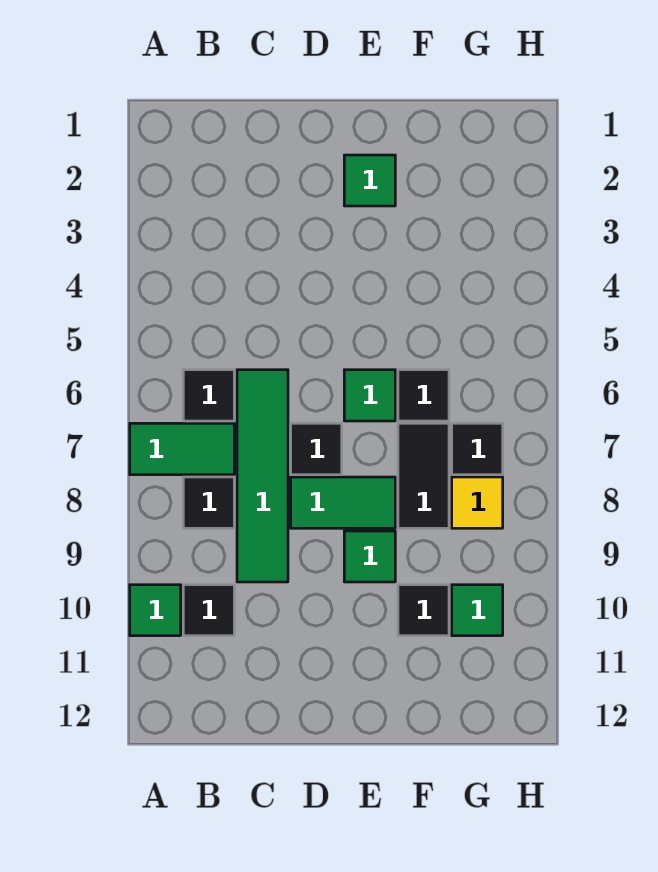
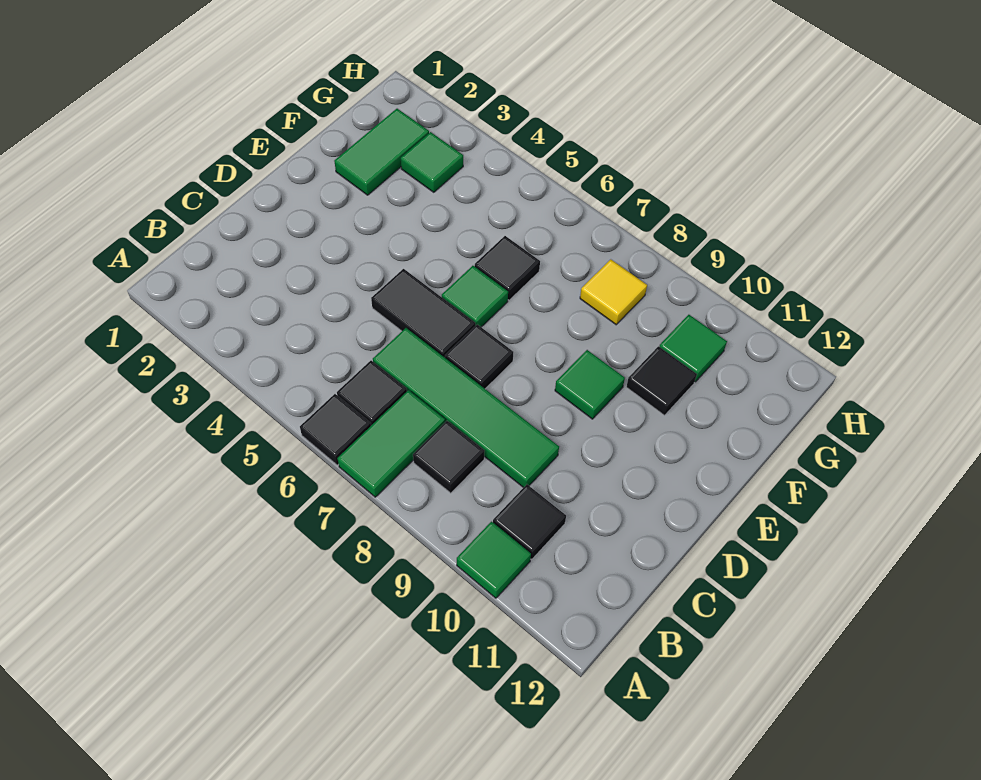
green 1x2 tile [291,477,395,528] -> green 1x2 tile moved to [334,109,429,195]
green 1x1 tile [344,155,395,206] -> green 1x1 tile moved to [401,132,463,192]
black 1x2 tile [398,423,449,528] -> black 1x2 tile moved to [371,269,475,357]
black 1x1 tile [452,423,503,475] -> black 1x1 tile moved to [300,394,371,465]

